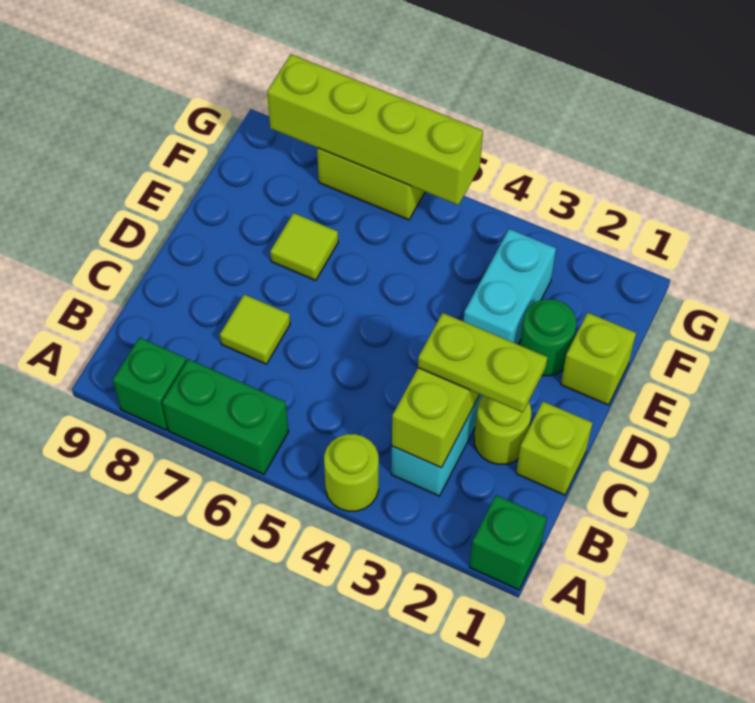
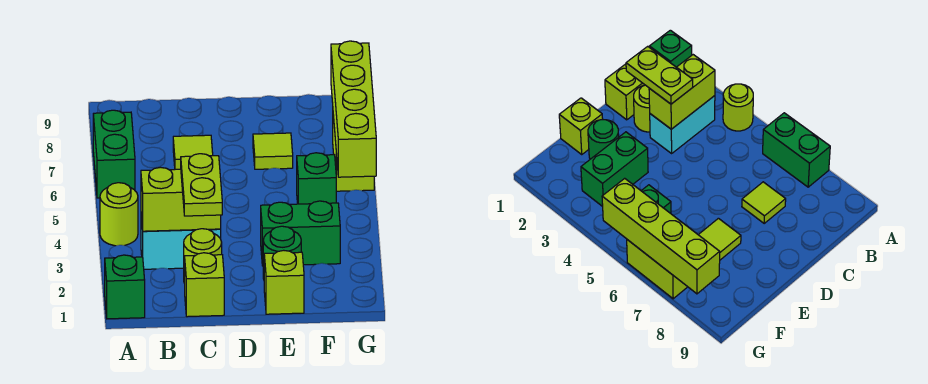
green 1x1 brick [113,337,187,430] -> green 1x1 brick moved to [297,153,336,204]
cyan 1x2 brick [464,229,556,344] -> green 1x2 brick [261,201,340,266]

